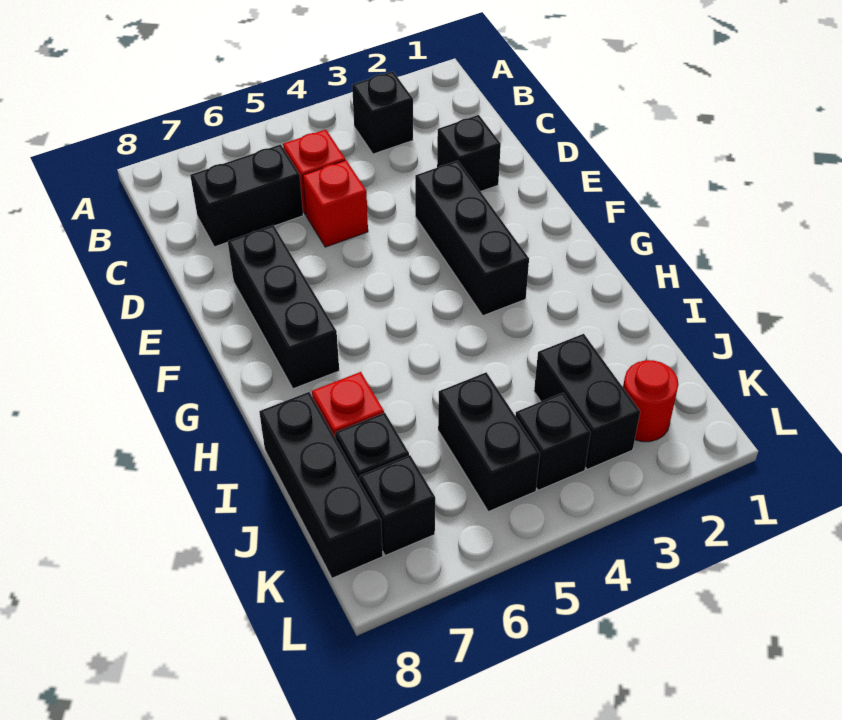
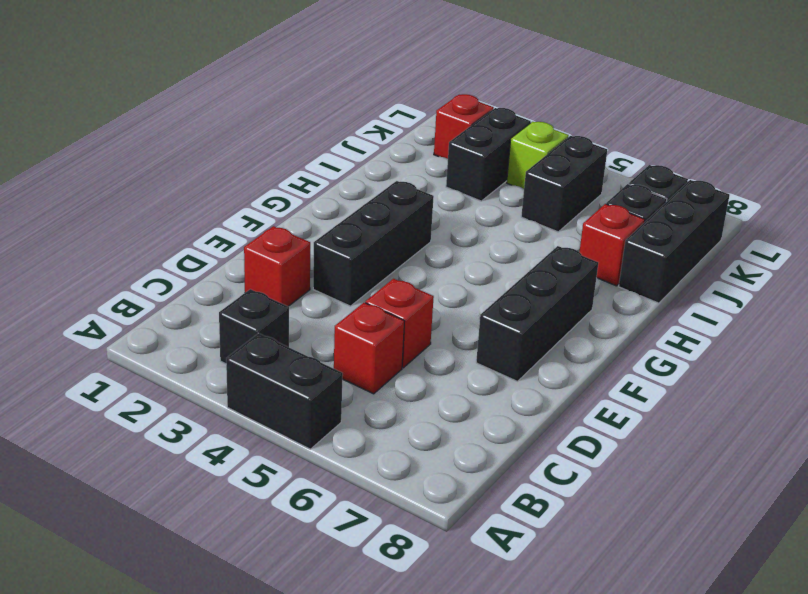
black 1x2 brick [190,144,303,247] -> black 1x2 brick moved to [226,333,343,449]
black 1x1 brick [437,115,501,191] -> red 1x1 brick [244,226,310,306]
red 1x1 round brick [623,360,678,442] -> red 1x1 brick [434,94,494,159]
black 1x1 brick [515,393,591,490] -> lime 1x1 brick [507,122,569,189]

